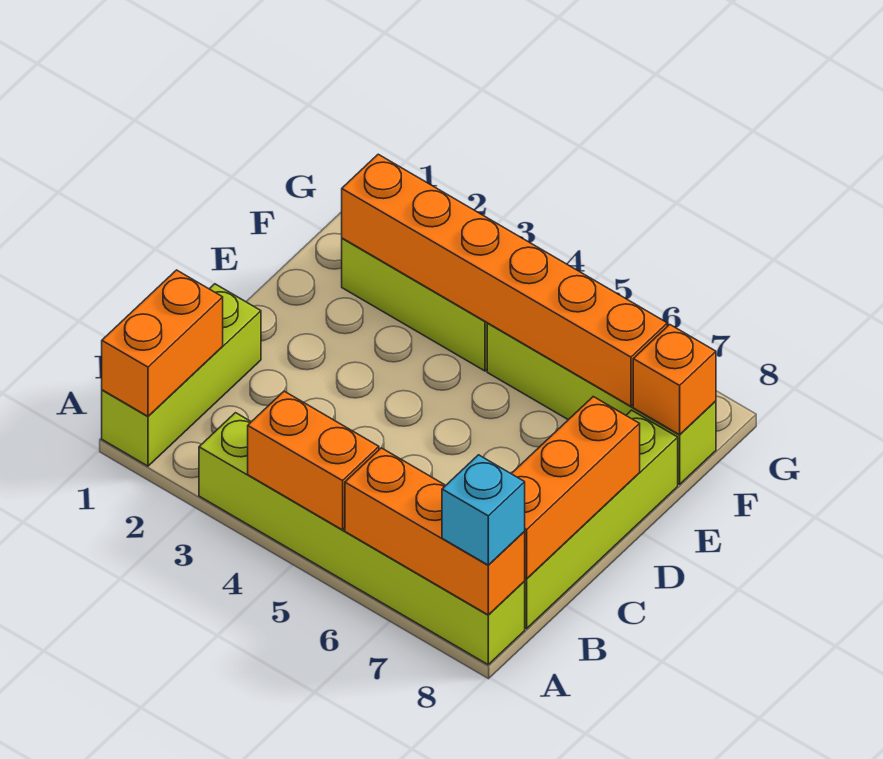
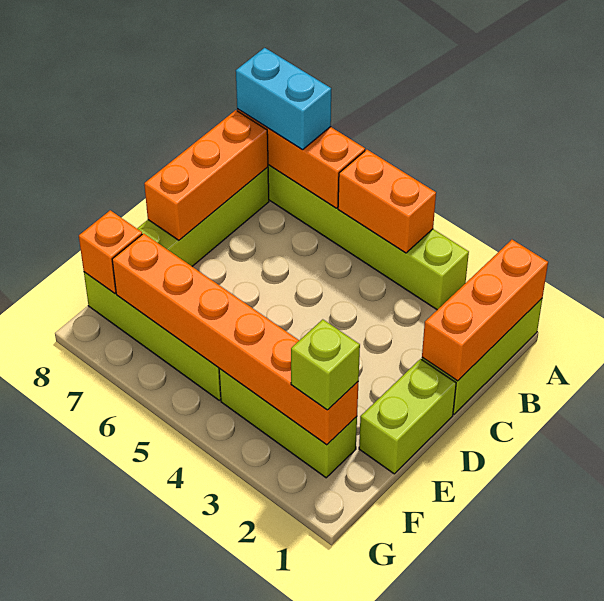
orange 1x2 brick [102,270,223,416] -> orange 1x3 brick [422,240,548,381]
cyan 1x1 brick [442,455,525,565] -> cyan 1x2 brick [236,48,331,150]
none -> lime 1x2 brick [359,359,456,474]
none -> lime 1x1 brick [291,319,360,410]

